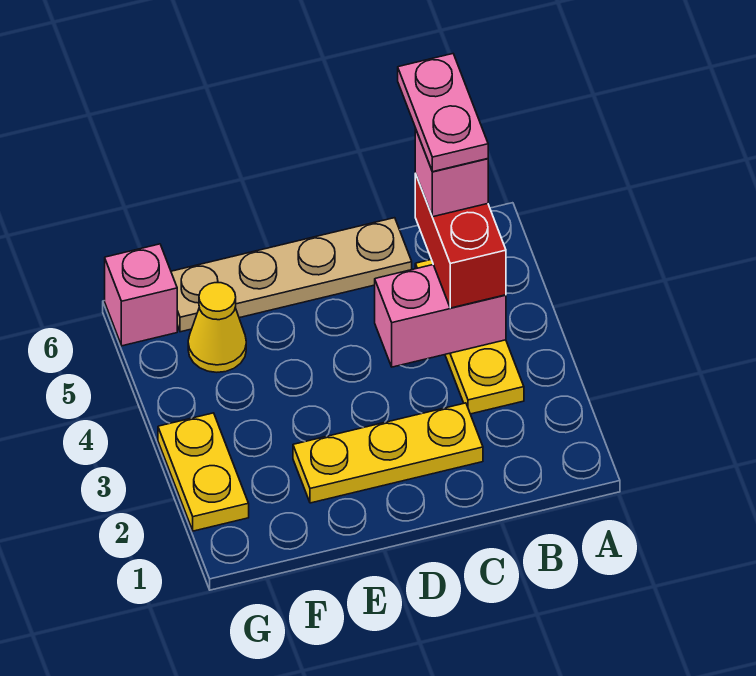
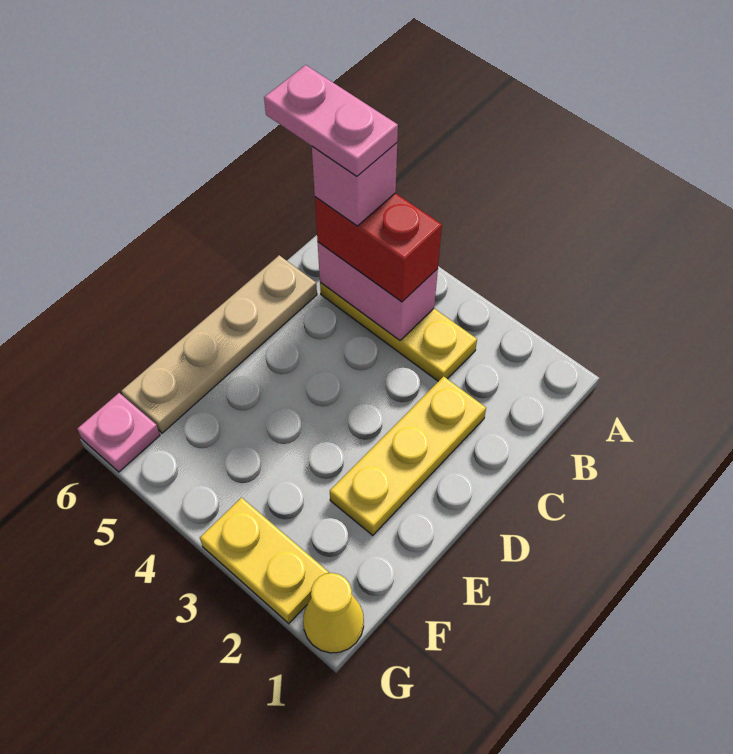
pink 1x2 brick [375,265,506,367] -> pink 1x2 brick turned to [318,242,438,340]
yellow 1x1 cone [188,283,246,372] -> yellow 1x1 cone moved to [303,573,364,653]
pink 1x1 brick [105,244,177,346] -> pink 1x1 plate [77,393,160,472]

